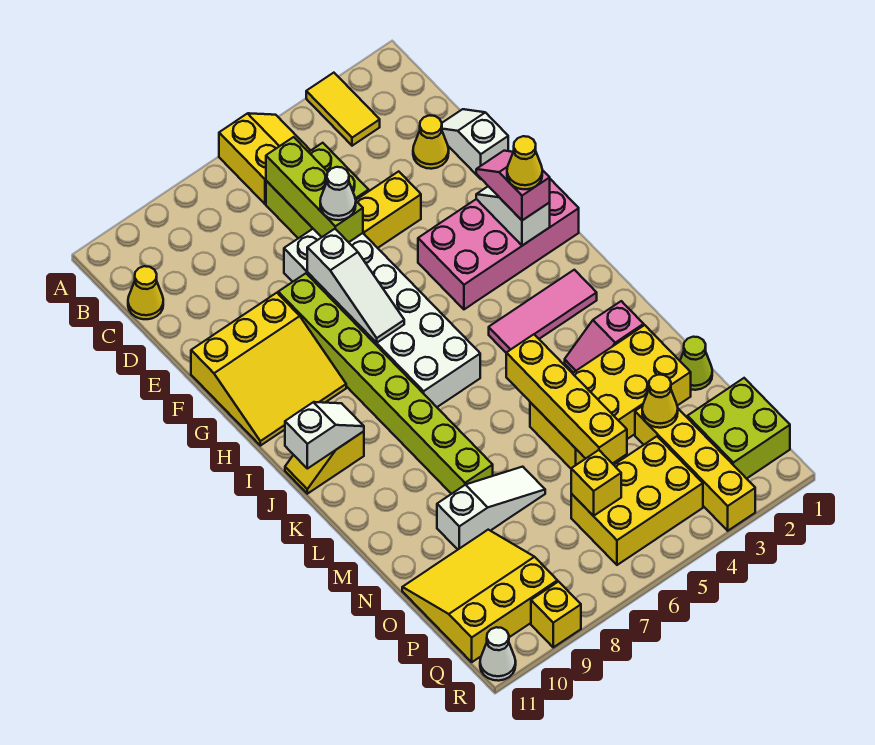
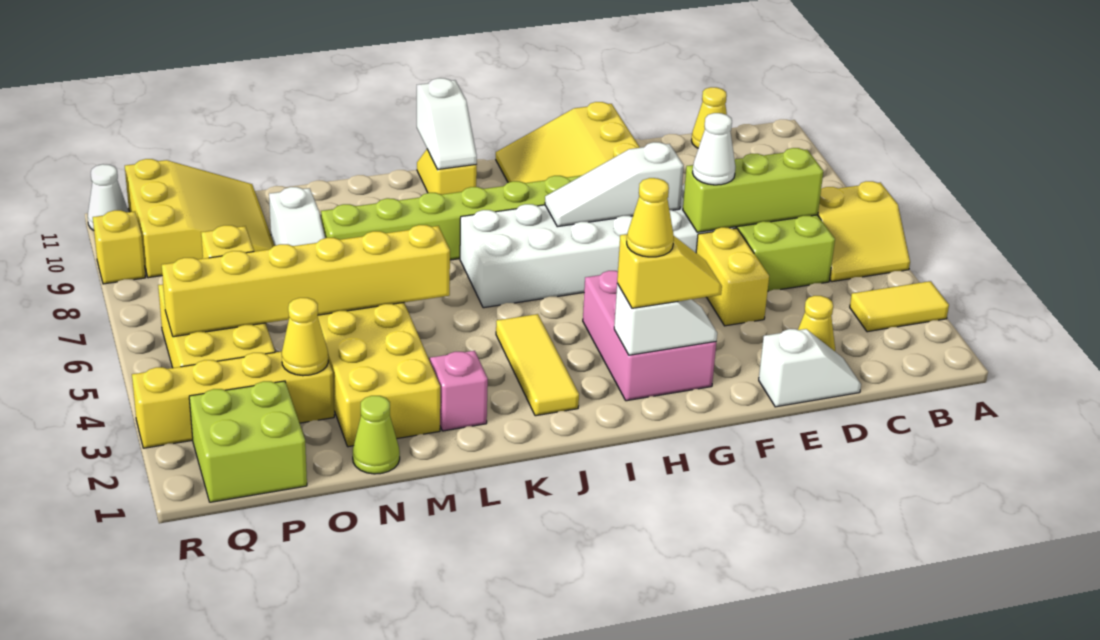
pink 2x4 brick [418,179,579,309] -> pink 2x3 brick [583,271,716,401]
pink 1x2 slope [476,151,550,220] -> yellow 1x2 slope [617,234,722,308]
pink 1x3 tile [489,270,597,353] -> yellow 1x3 tile [496,314,579,416]
yellow 1x4 brick [506,334,627,464] -> yellow 1x6 brick [162,225,450,337]

